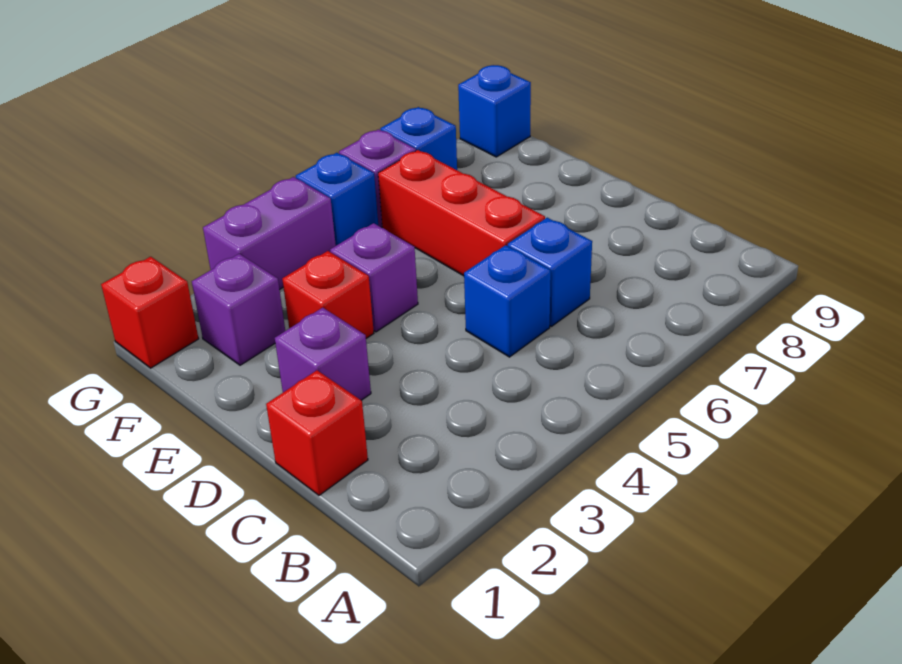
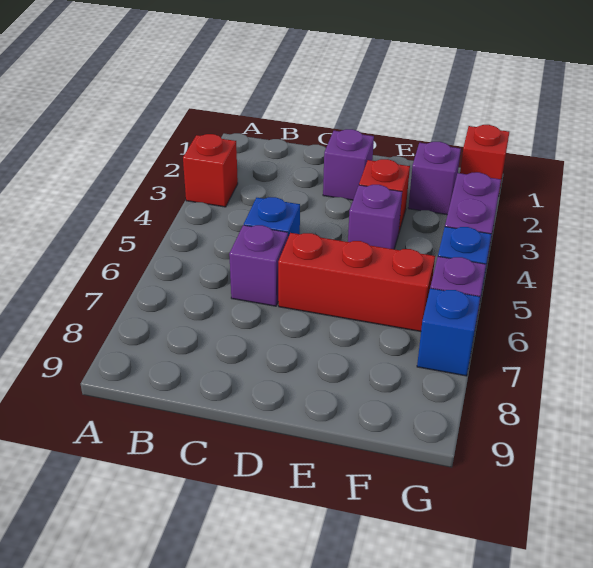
red 1x1 brick [266,370,368,495] -> red 1x1 brick moved to [183,134,238,207]
blue 1x1 brick [508,218,592,326] -> purple 1x1 brick [229,225,288,306]
blue 1x1 brick [458,65,531,157] -> none

